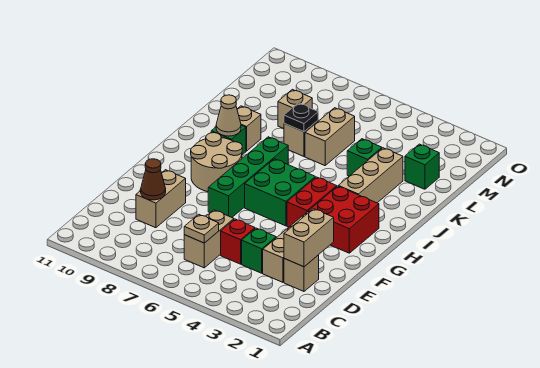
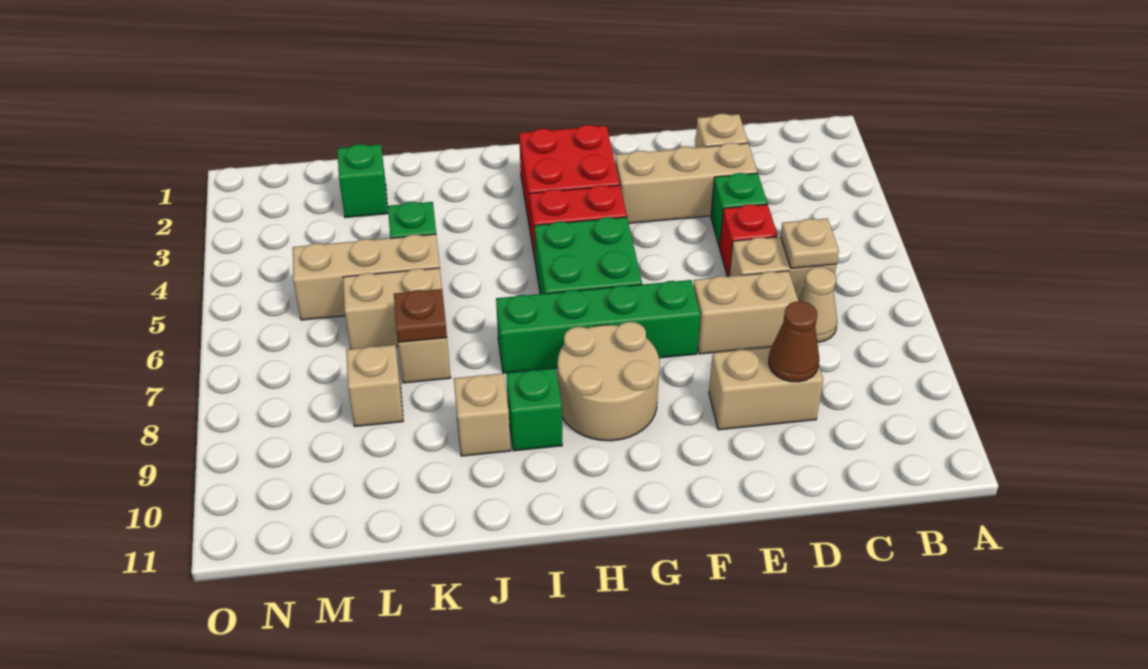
tan 1x2 brick [284,209,334,267] -> tan 1x2 brick moved to [693,271,798,354]
tan 1x3 brick [339,148,403,203] -> tan 1x3 brick moved to [293,234,440,320]
tan 1x1 cone [216,95,241,136] -> tan 1x1 cone moved to [798,267,837,342]
black 1x1 plate [284,103,318,132] -> brown 1x1 plate [394,289,447,342]

